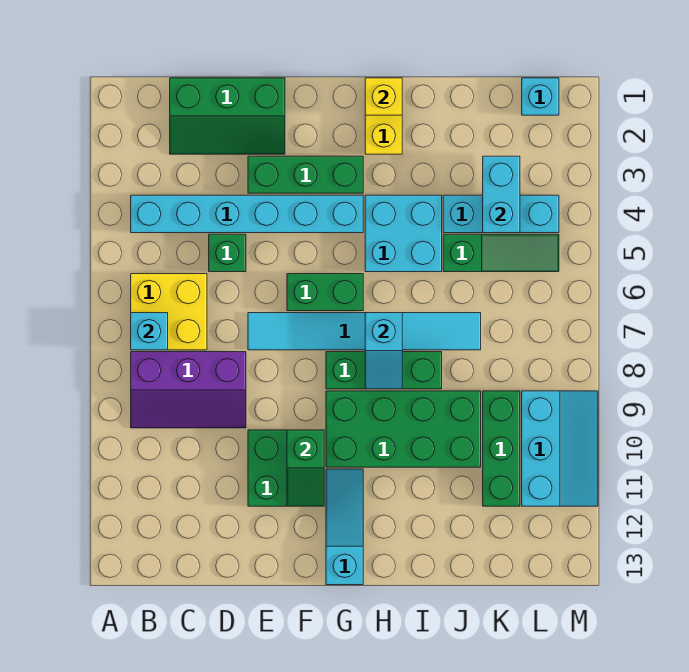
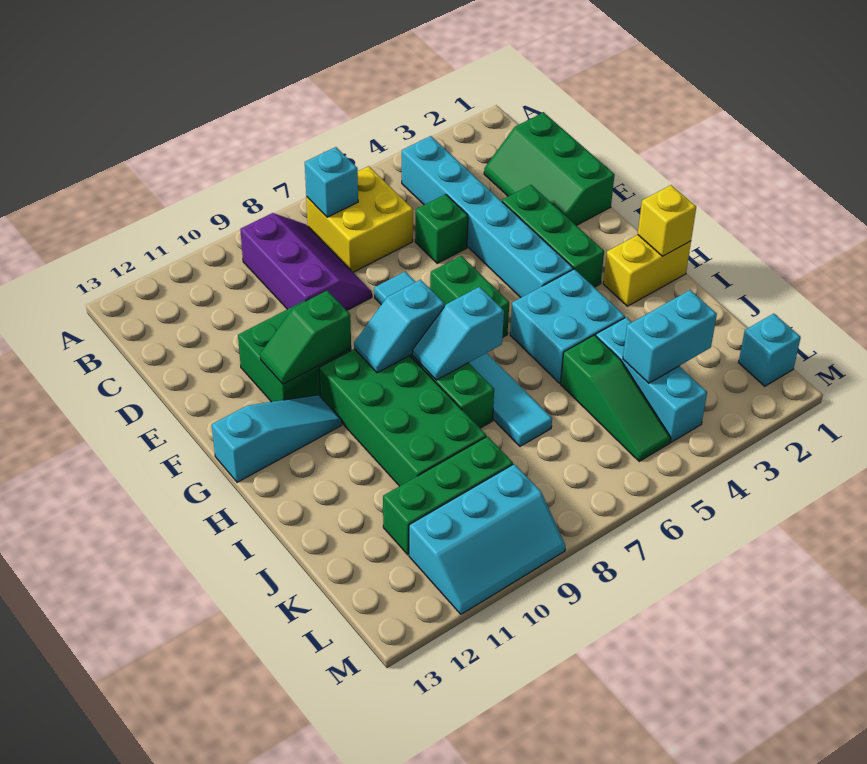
purple 2x3 slope [131,352,246,428] -> purple 2x3 slope turned to [240,213,372,310]
none -> cyan 1x2 slope [354,280,444,373]

